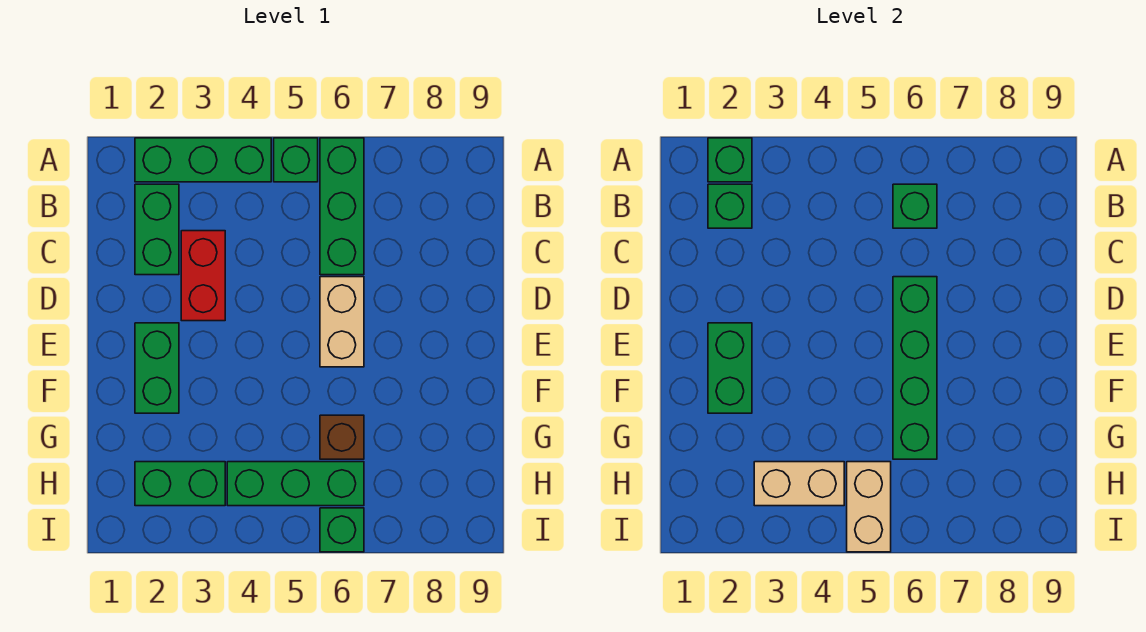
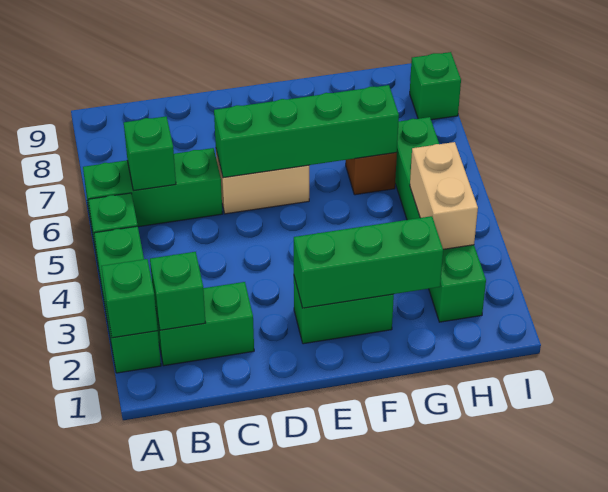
red 1x2 brick [181,231,225,321] -> none
green 1x2 brick [708,323,752,413] -> green 1x3 brick [294,216,443,308]
tan 1x2 brick [847,462,891,552] -> none
green 1x1 brick [320,508,364,552] -> green 1x1 brick moved to [410,52,461,120]

